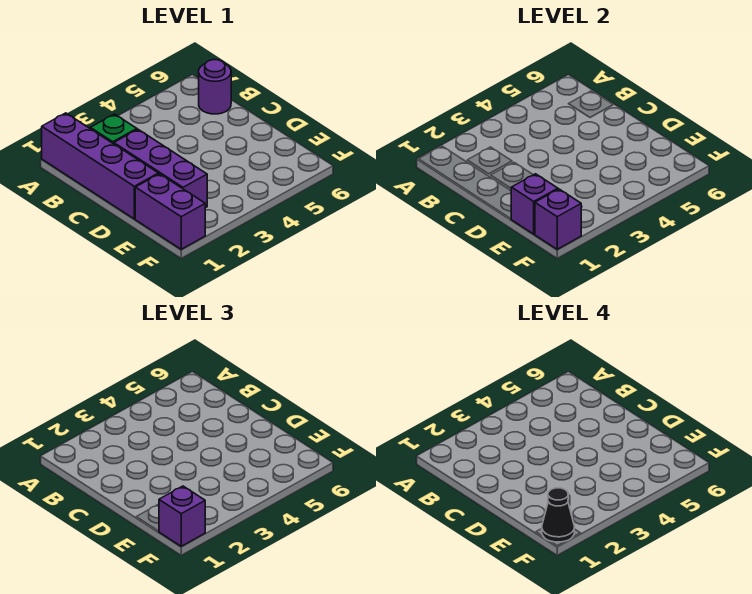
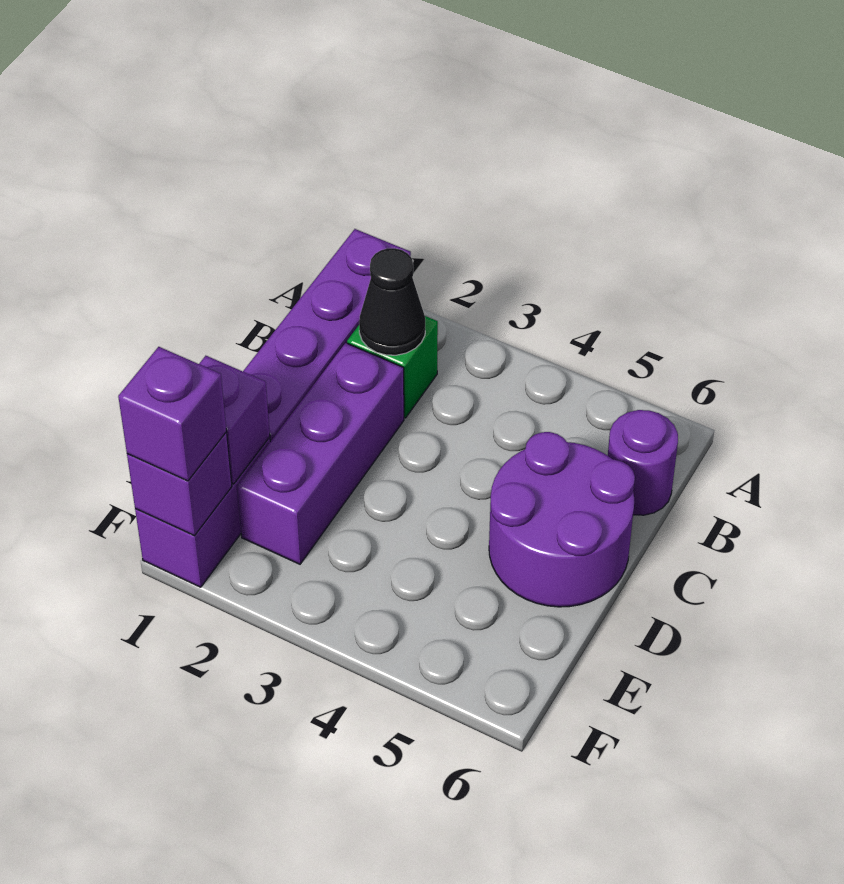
none -> purple 2x2 round brick [489,432,635,607]
black 1x1 cone [542,488,574,542] -> black 1x1 cone moved to [359,248,425,355]

